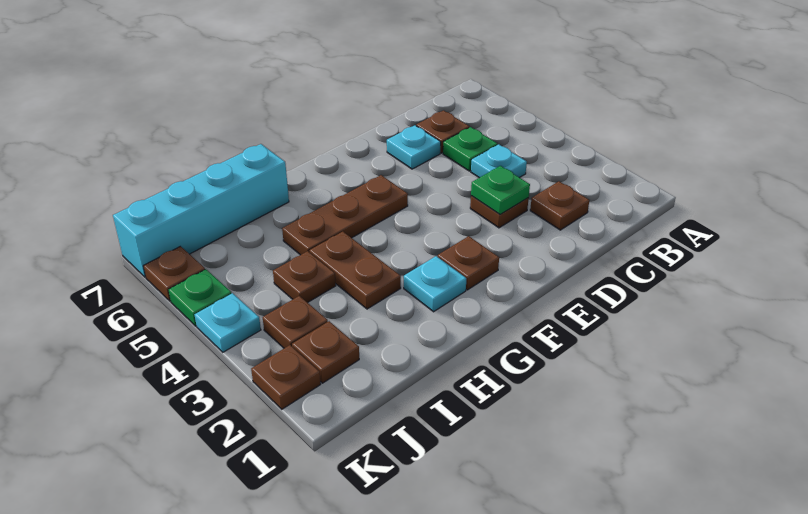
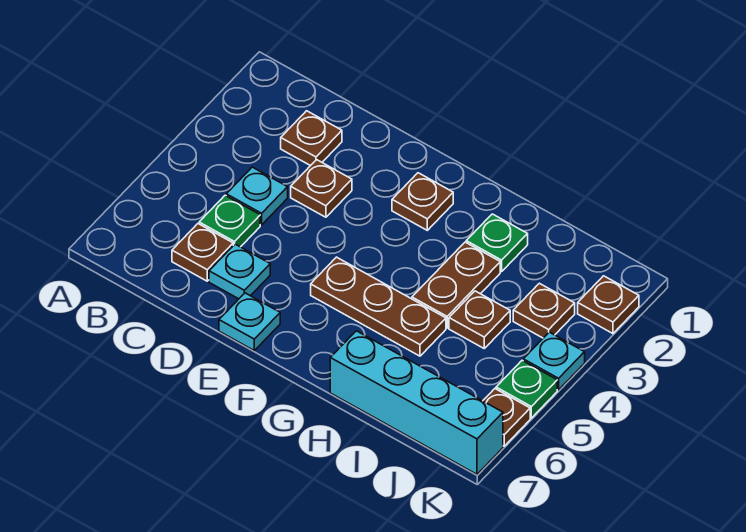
green 1x1 plate [471,166,530,215] -> green 1x1 plate moved to [466,214,528,272]
cyan 1x1 plate [404,256,466,312] -> cyan 1x1 plate moved to [219,293,280,350]
brown 1x1 plate [292,321,359,383] -> none

